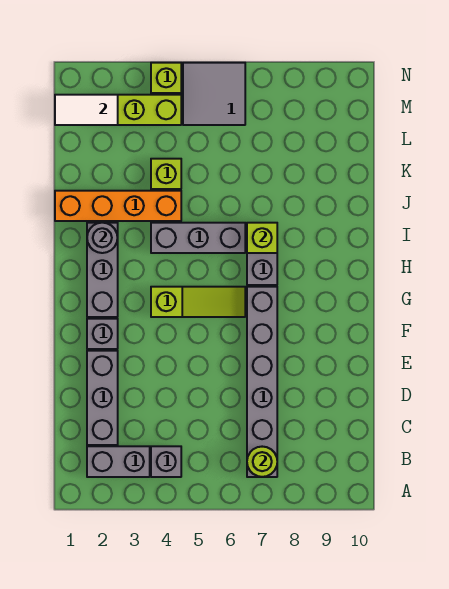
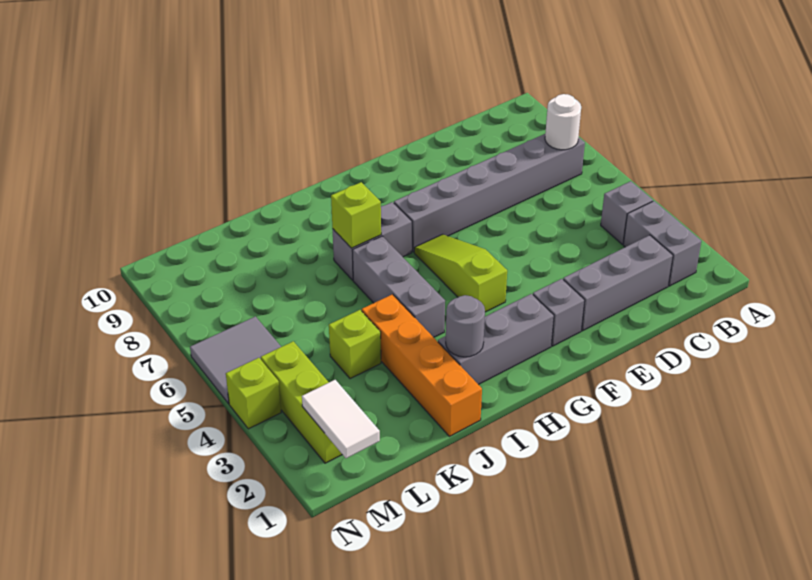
lime 1x1 round brick [247,447,277,477] -> white 1x1 round brick [545,94,581,150]

